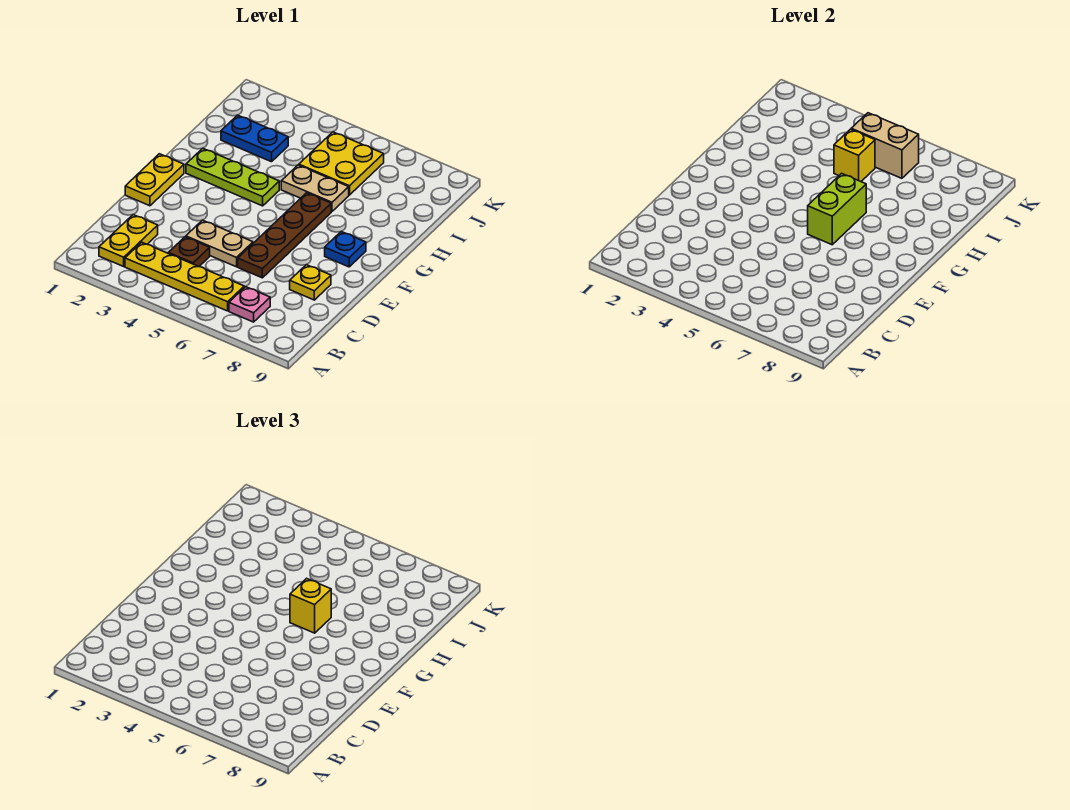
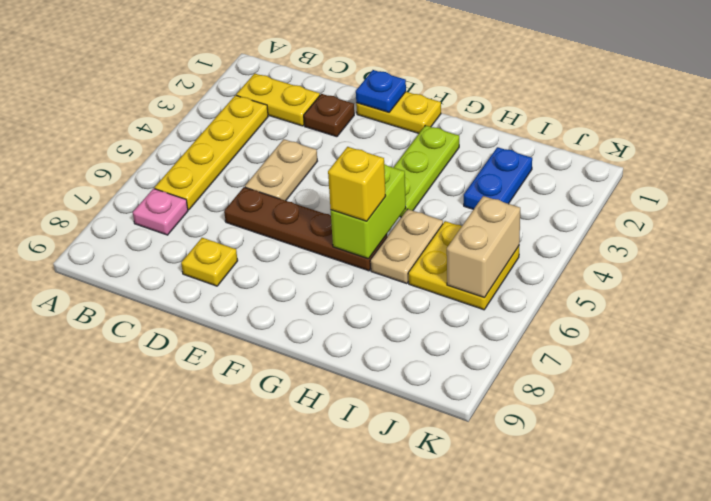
brown 1x1 plate [168,237,210,267] -> brown 1x1 plate moved to [304,94,354,137]
lime 1x2 brick [808,173,866,245] -> lime 1x2 brick turned to [331,164,406,259]
blue 1x1 plate [325,231,366,267] -> blue 1x1 plate moved to [356,70,406,112]
yellow 1x1 brick [834,129,875,181] -> none

